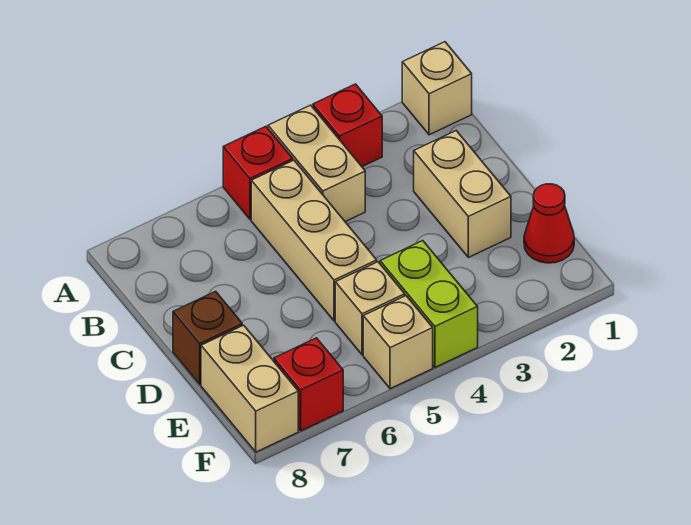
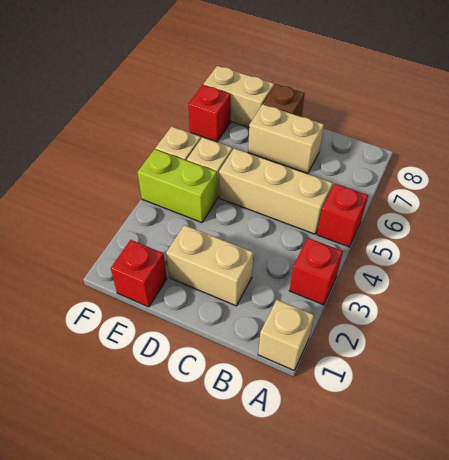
tan 1x2 brick [268,105,365,222] -> tan 1x2 brick moved to [248,104,324,174]
red 1x1 cone [524,184,574,263] -> red 1x1 brick [111,240,167,307]

